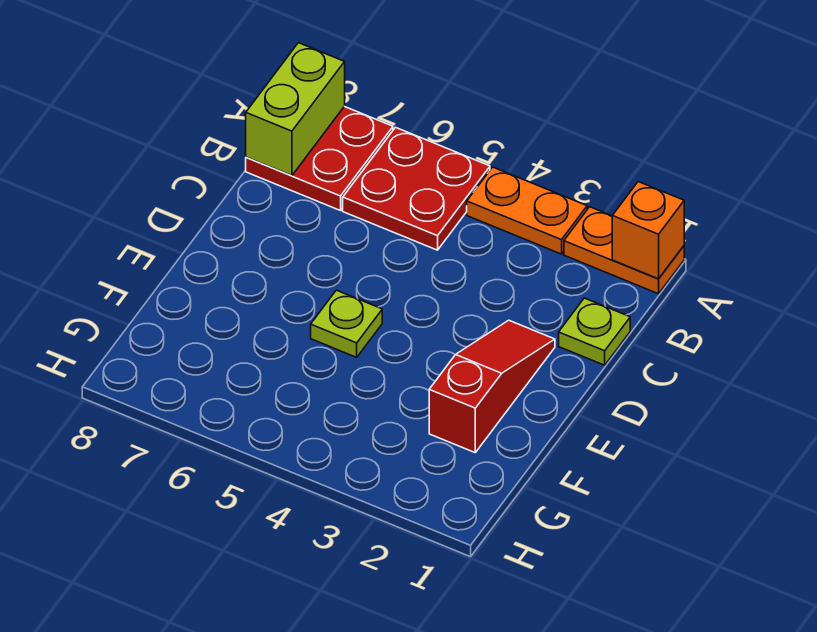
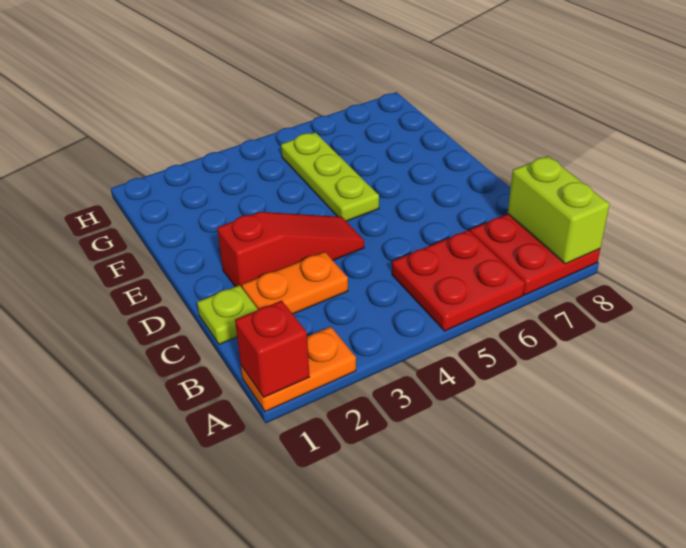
orange 1x1 brick [612,182,684,279] -> red 1x1 brick [235,301,309,397]
orange 1x2 plate [467,167,587,254] -> orange 1x2 plate moved to [242,252,348,314]
red 1x3 slope [429,320,555,452] -> red 1x3 slope turned to [217,212,364,287]
lime 1x1 plate [311,290,382,357] -> lime 1x3 plate [281,132,379,221]

